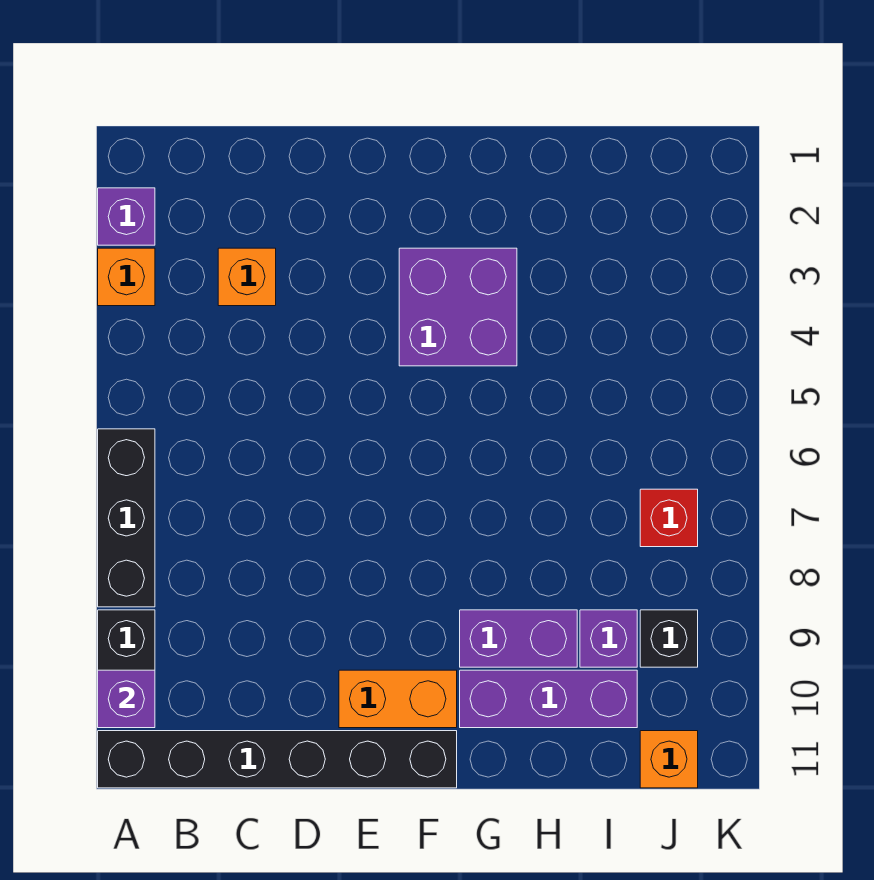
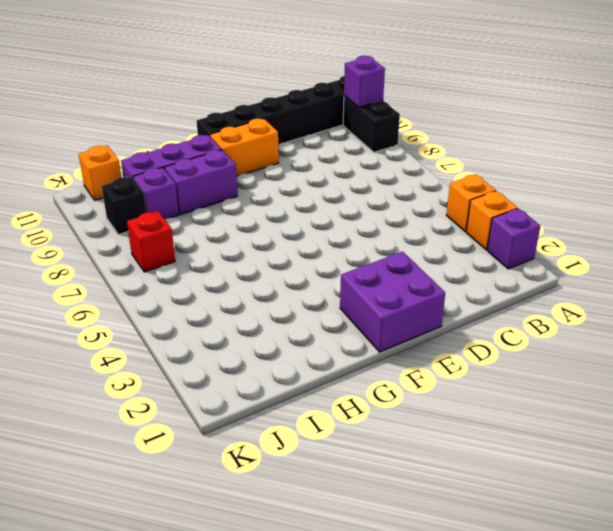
black 1x3 brick [98,429,155,607] -> none
orange 1x1 brick [218,248,276,306] -> orange 1x1 brick moved to [446,174,496,232]
purple 2x2 brick [399,248,517,366] -> purple 2x2 brick moved to [340,252,445,352]

